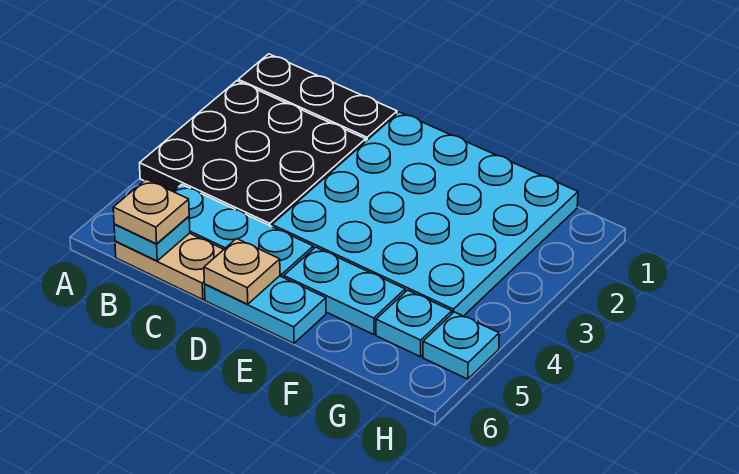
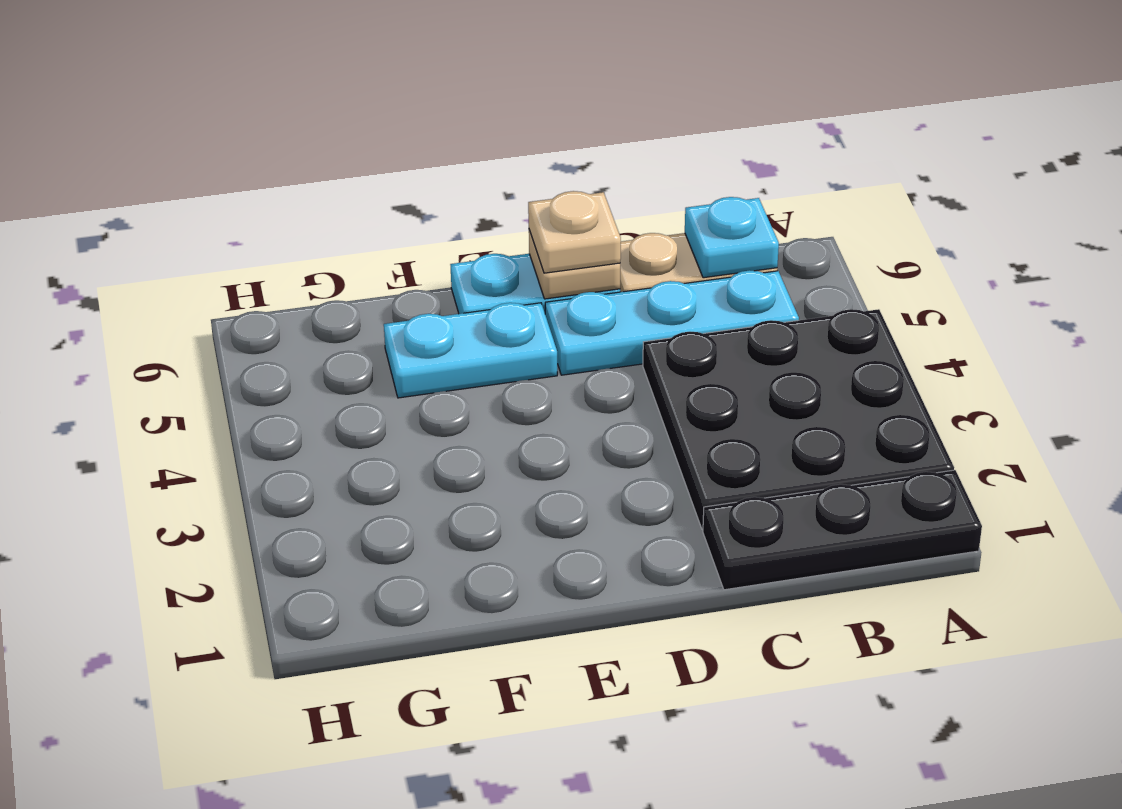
tan 1x1 plate [113,179,189,244] -> tan 1x1 plate moved to [528,191,621,273]
cyan 4x4 plate [272,112,578,316] -> none
cyan 1x1 plate [376,290,452,357] -> none
cyan 1x1 plate [423,312,499,379] -> none

